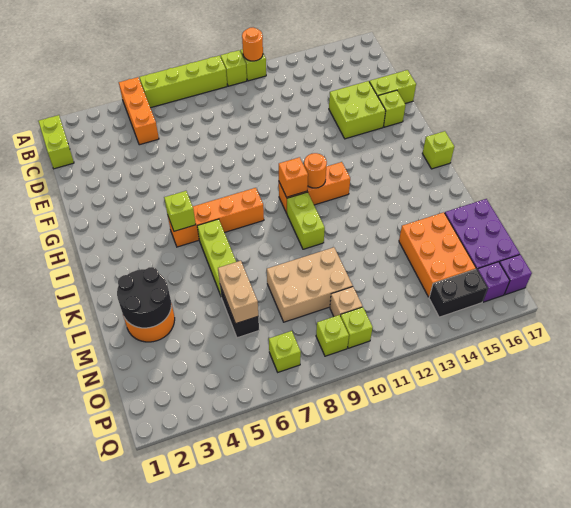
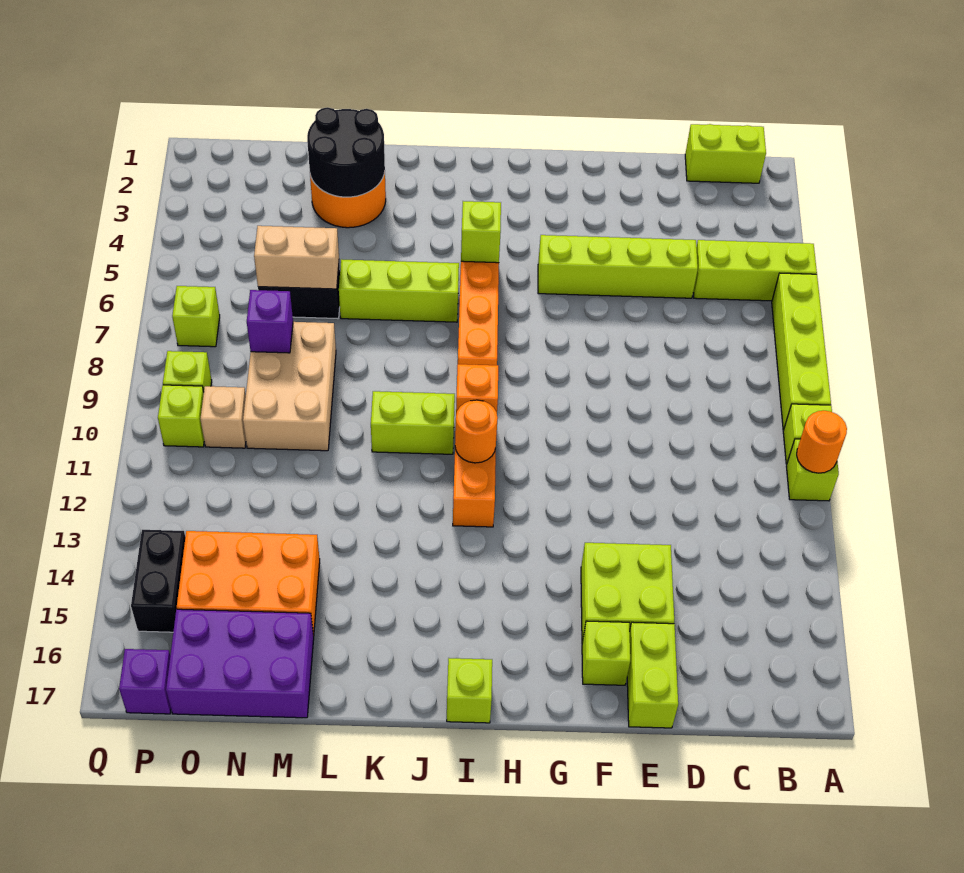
orange 1x3 brick [119,77,159,145] -> lime 1x3 brick [693,240,817,301]
none -> lime 1x4 brick [538,235,698,298]
purple 1x1 brick [478,262,510,302] -> purple 1x1 brick moved to [247,290,293,353]

